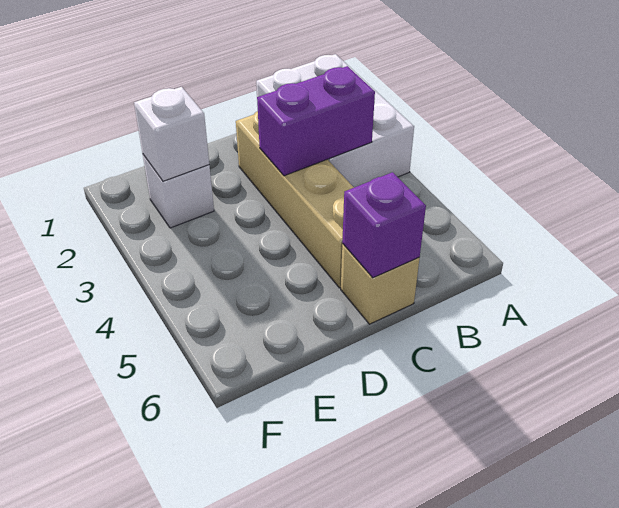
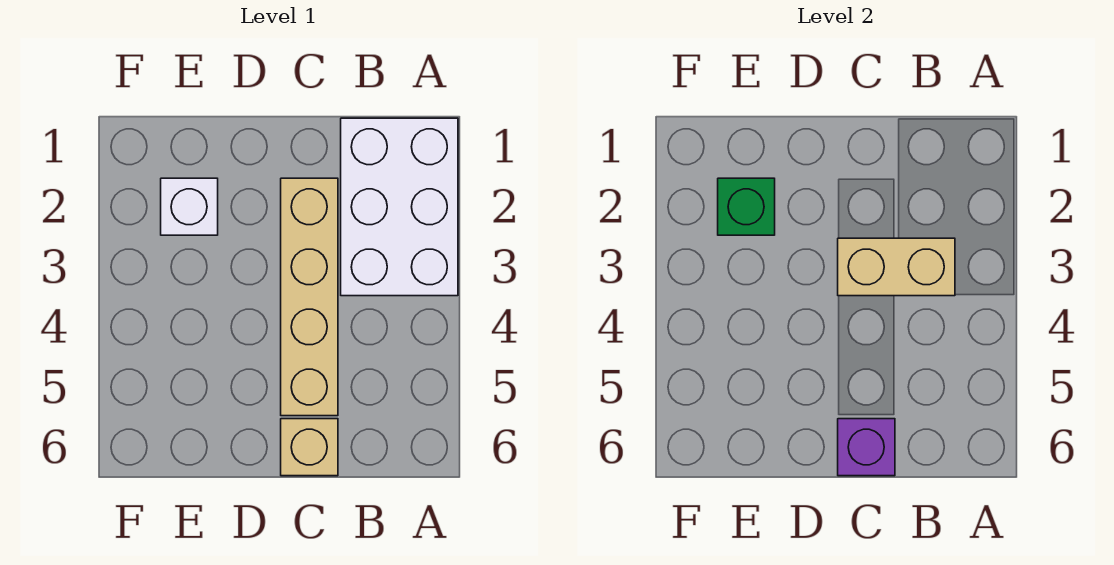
purple 1x2 brick [257,66,375,176] -> tan 1x2 brick [838,238,955,296]
white 1x1 brick [134,87,209,181] -> green 1x1 brick [718,178,775,235]

